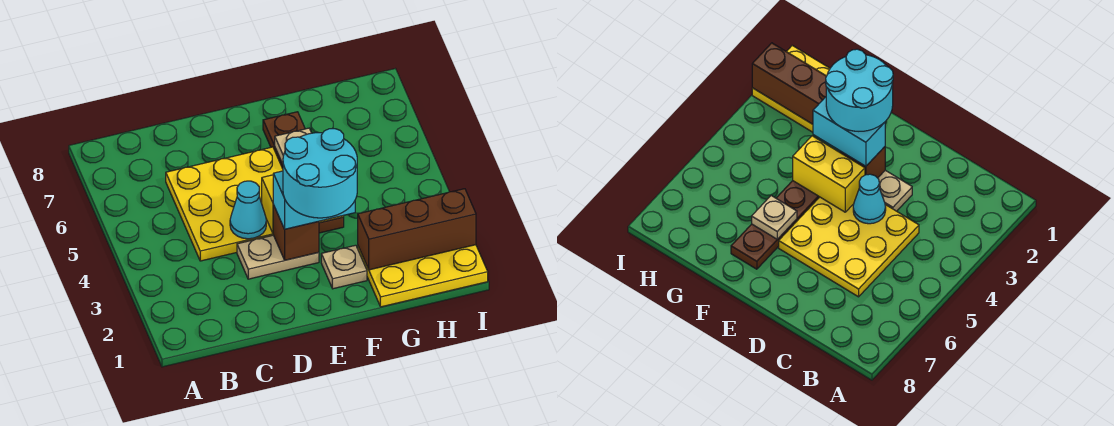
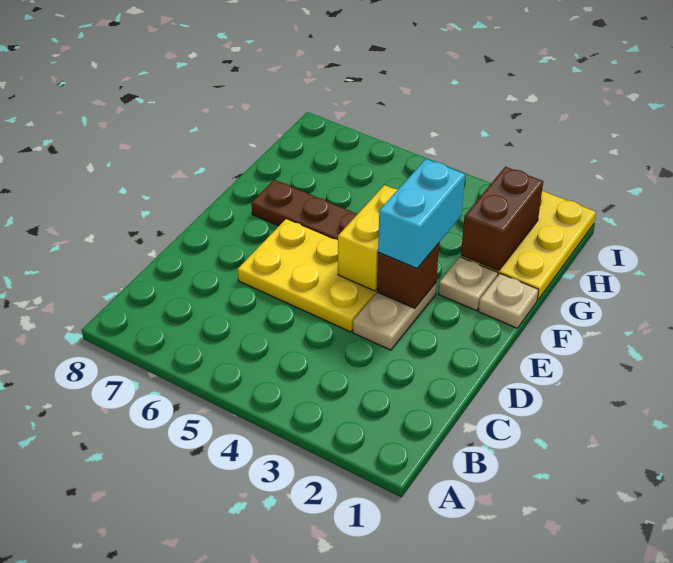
yellow 3x3 plate [166,147,283,261] -> yellow 2x3 plate [238,219,377,332]
cyan 1x1 cone [230,181,266,239] -> none
cyan 2x2 round brick [283,129,357,218] -> none
tan 1x1 plate [275,128,311,164] -> tan 1x1 plate moved to [478,274,539,328]
brown 1x3 brick [358,189,476,270] -> brown 1x2 brick [461,167,543,271]

